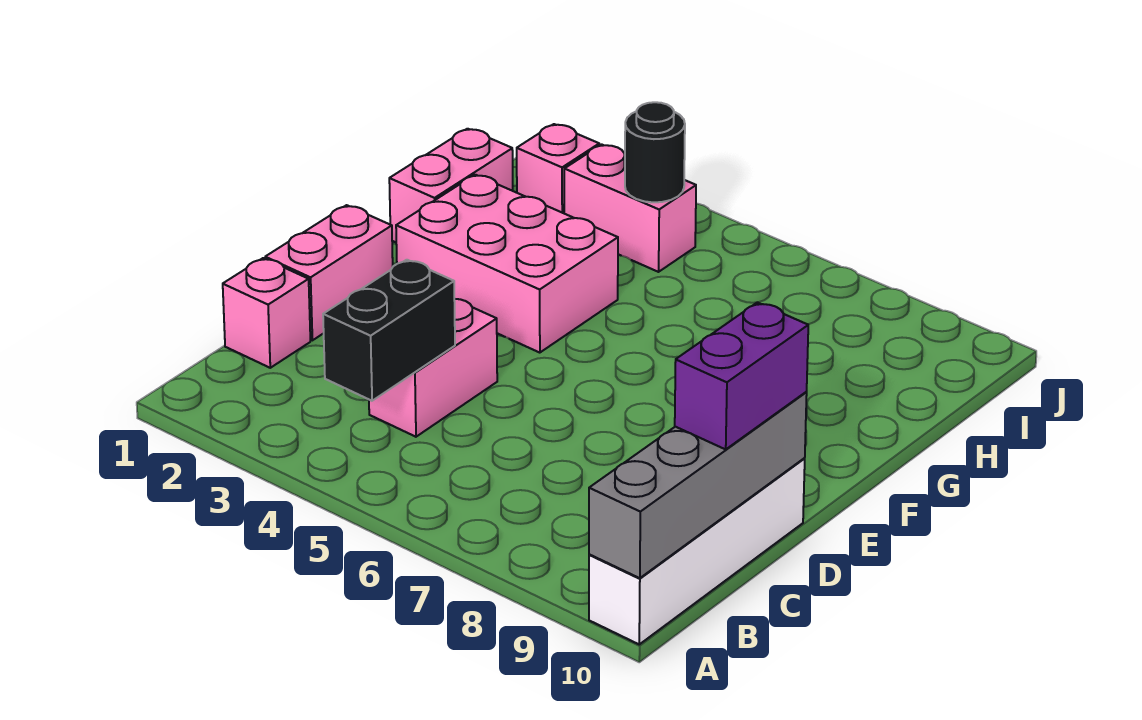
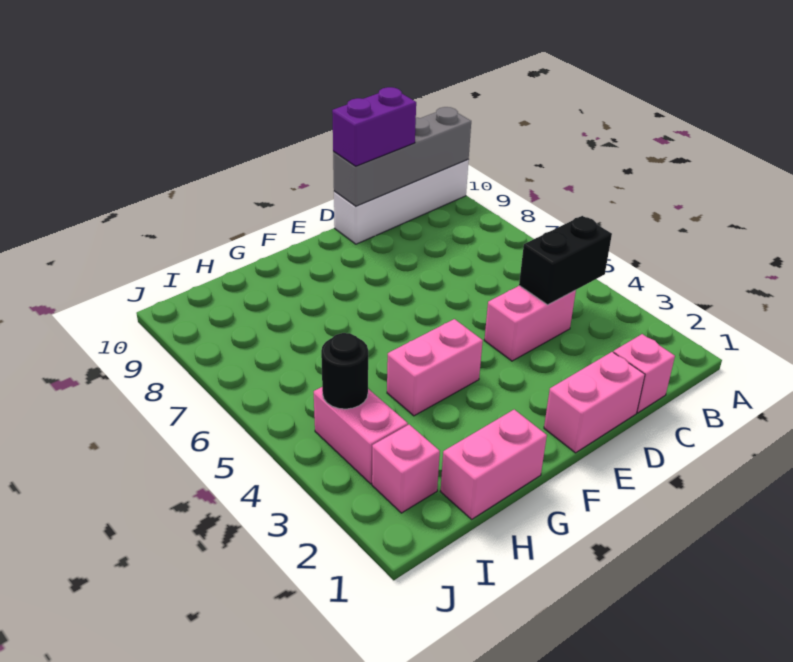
pink 2x3 brick [396,175,618,353] -> pink 1x2 brick [387,319,483,416]

